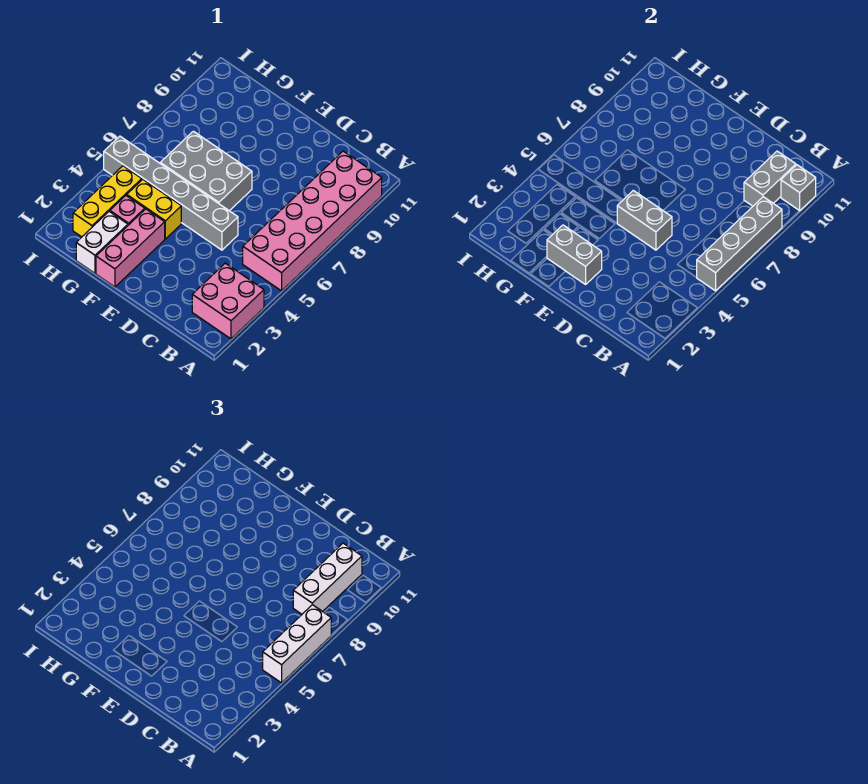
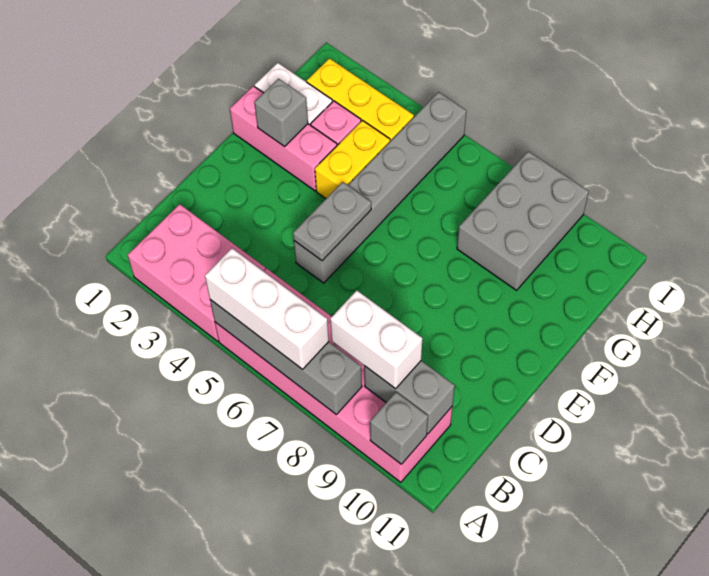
pink 2x2 brick [192,263,264,339] -> pink 2x3 brick [128,204,265,341]
white 1x3 brick [293,543,362,614] -> white 1x2 brick [330,290,422,389]
grey 1x2 brick [617,190,672,250] -> grey 1x2 plate [293,182,371,261]
grey 1x2 brick [547,225,602,284] -> grey 1x1 brick [254,79,308,147]
grey 2x3 brick [160,131,252,211] -> grey 2x3 brick moved to [457,151,589,290]

